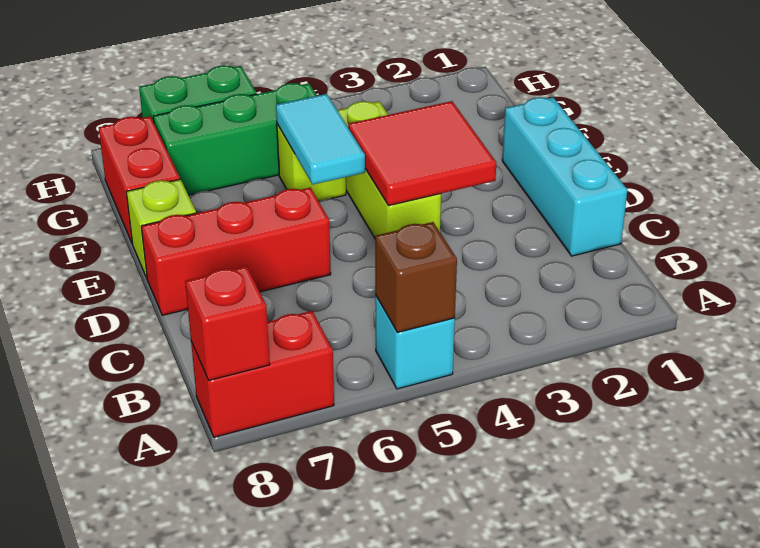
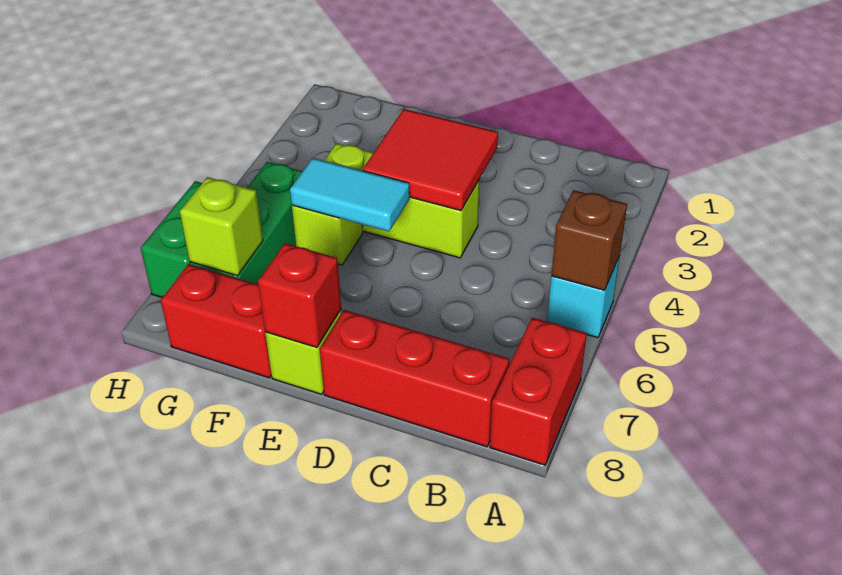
red 1x1 brick [185,266,270,380] -> red 1x1 brick moved to [258,243,341,347]
cyan 1x3 brick [502,97,627,256] -> none
red 1x3 brick [141,188,331,315] -> red 1x3 brick turned to [320,310,509,447]
none -> lime 1x1 brick [180,177,263,276]

